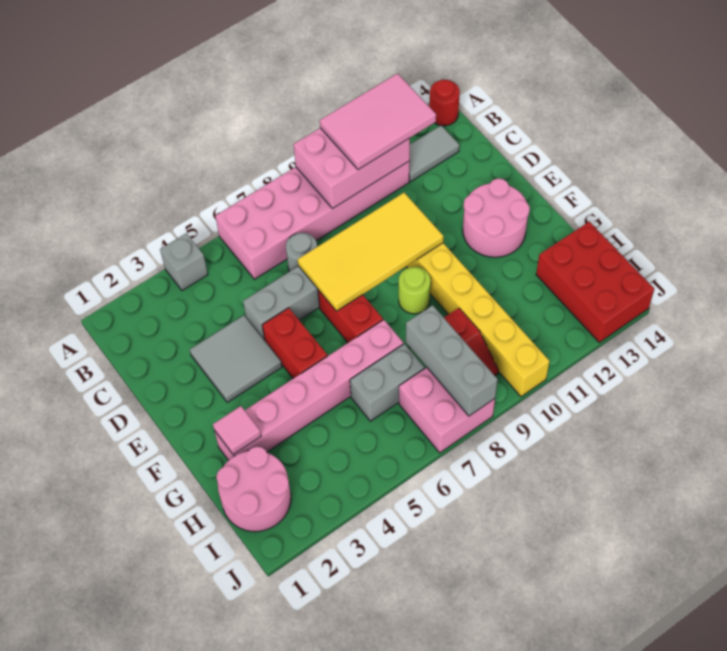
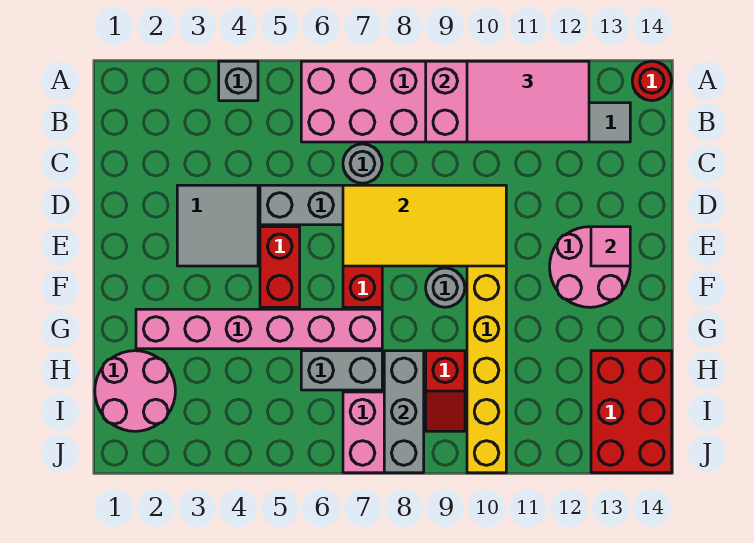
lime 1x1 round brick [399,267,431,314] -> grey 1x1 round brick [426,268,465,307]
pink 1x1 tile [213,406,261,455] -> pink 1x1 tile moved to [591,227,630,266]

